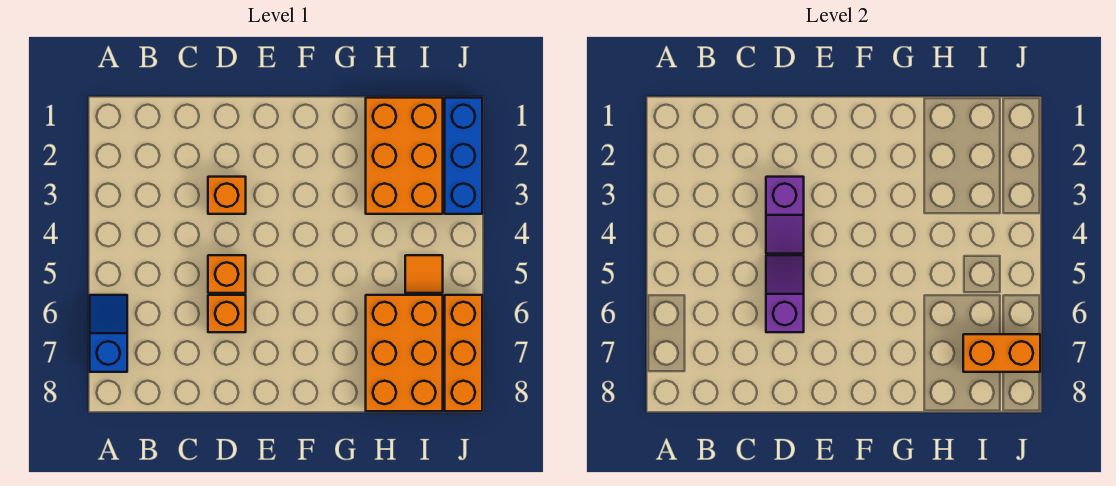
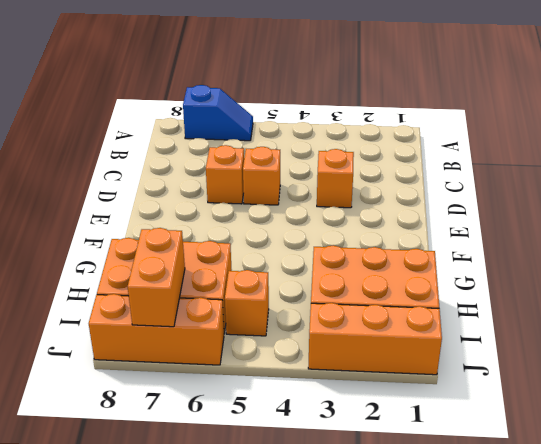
purple 1x2 slope [766,177,804,254] -> none
purple 1x2 slope [766,255,804,332] -> none
orange 1x1 tile [405,255,443,293] -> orange 1x1 brick [225,270,269,336]
blue 1x3 brick [445,98,482,214] -> orange 1x3 brick [308,303,442,375]

